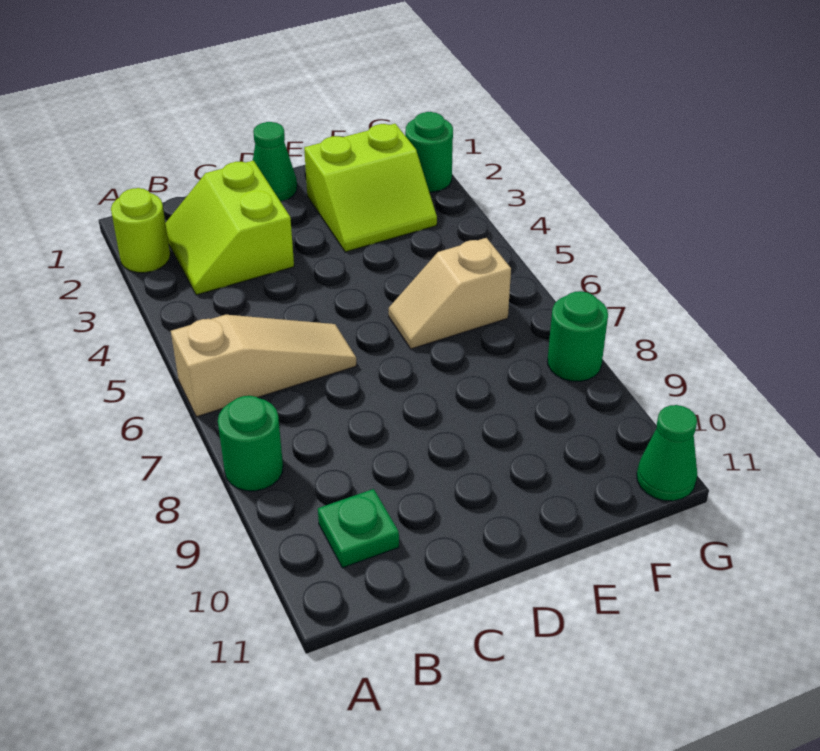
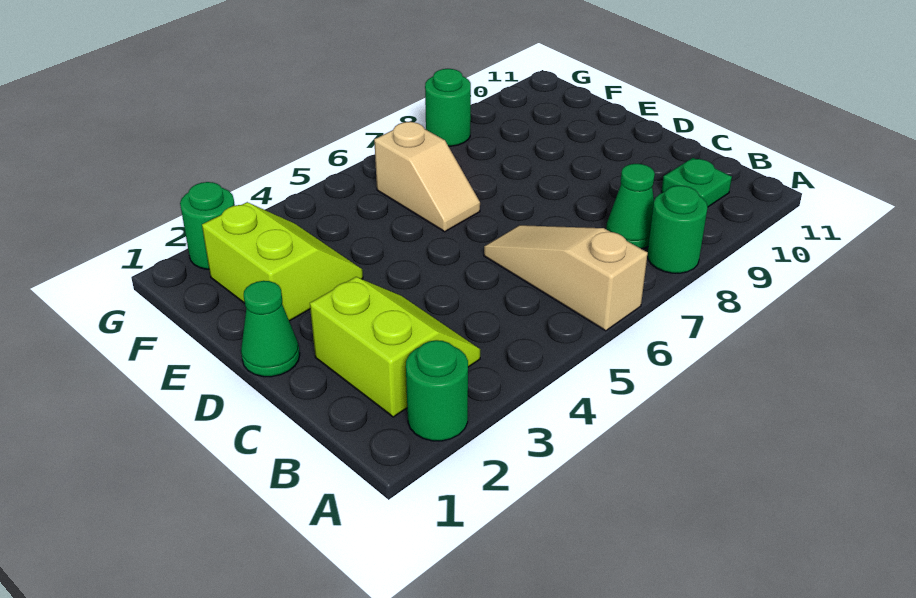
lime 1x1 round brick [111,188,170,273] -> green 1x1 round brick [406,340,468,441]
lime 2x2 slope [165,161,294,295] -> lime 2x2 slope turned to [310,277,481,417]
green 1x1 cone [637,405,697,501] -> green 1x1 cone moved to [606,164,655,249]

